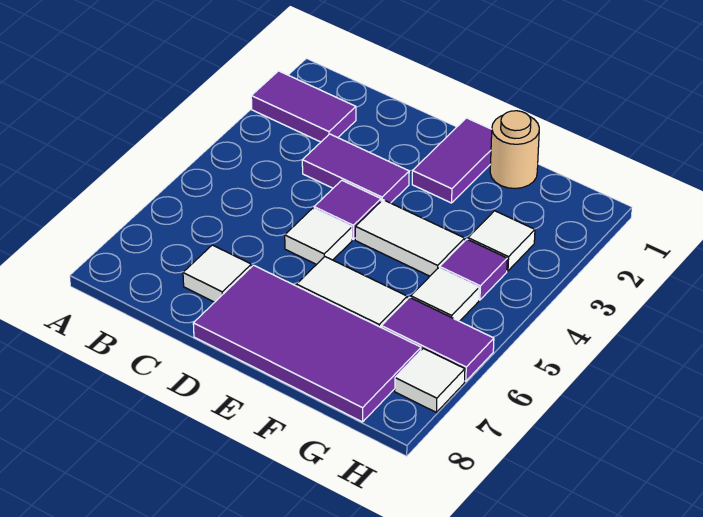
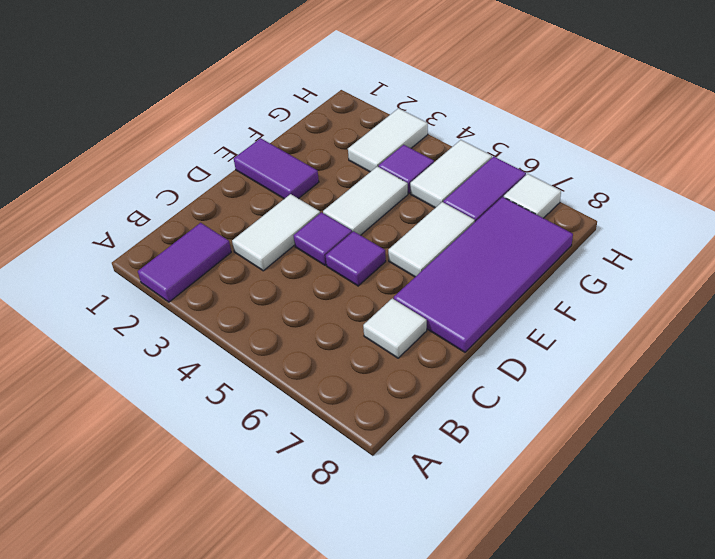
purple 1x2 tile [302,134,409,203] -> white 1x2 tile [232,194,320,271]
white 1x1 tile [285,208,352,265] -> purple 1x1 tile [326,231,386,286]
tan 1x1 round brick [490,111,539,188] -> none
white 1x1 tile [468,211,535,271] -> white 1x2 tile [348,108,428,172]
white 1x1 tile [411,268,479,321] -> white 1x2 tile [410,140,492,208]

